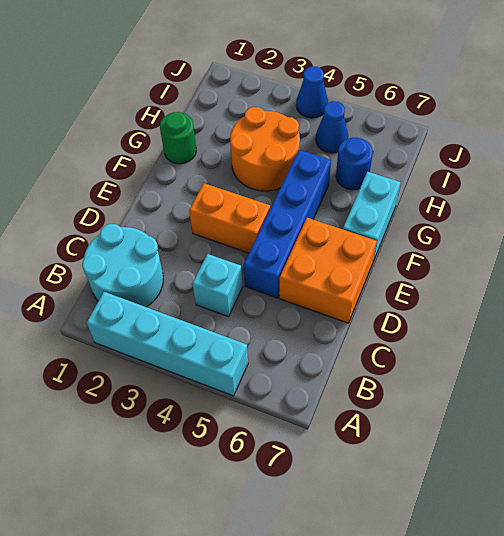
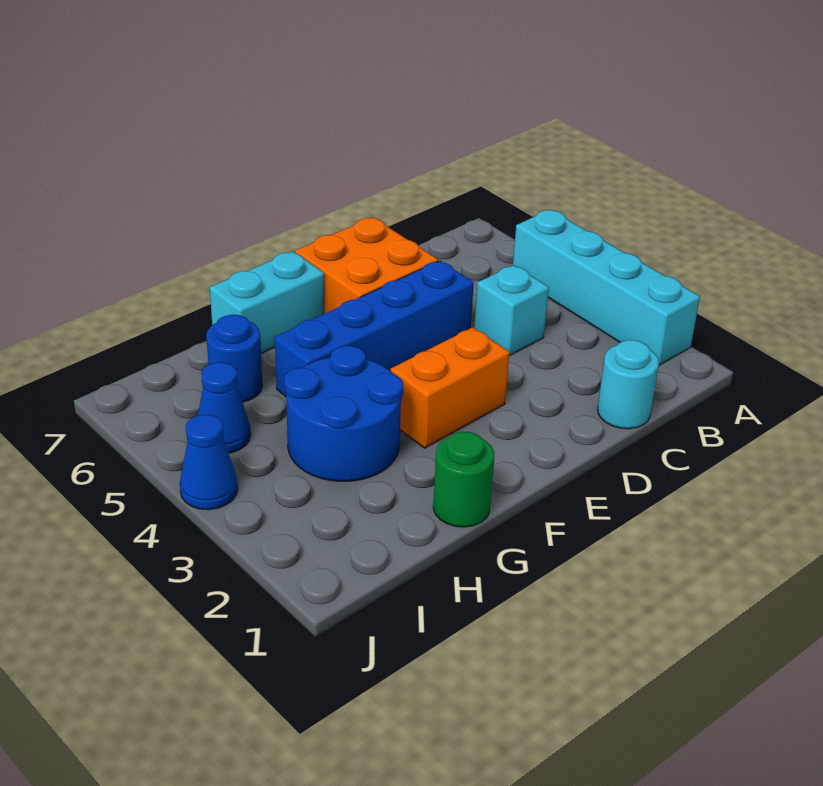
cyan 2x2 round brick [82,224,163,307] -> cyan 1x1 round brick [598,340,659,429]
orange 1x2 brick [189,183,270,253] -> orange 1x2 brick turned to [391,327,509,448]
orange 2x2 round brick [230,107,300,191] -> blue 2x2 round brick [284,346,403,481]

